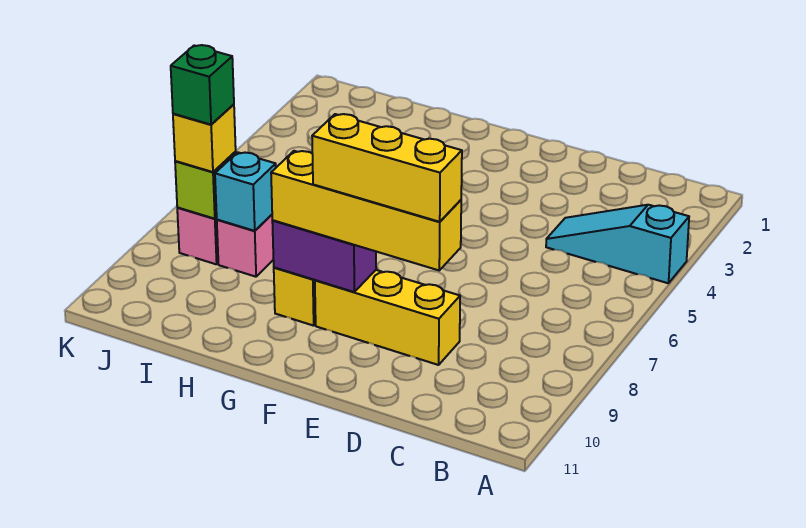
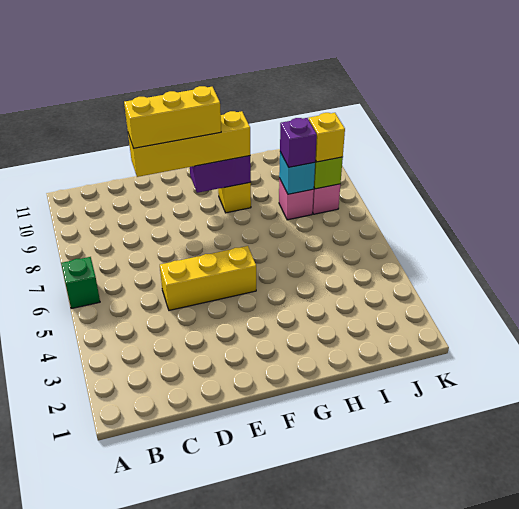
cyan 1x3 slope [546,205,689,283] -> none
yellow 1x3 brick [315,270,460,365] -> yellow 1x3 brick moved to [160,246,256,310]
none -> purple 1x1 brick [280,118,317,167]
green 1x1 brick [171,45,234,124] -> green 1x1 brick moved to [61,257,100,309]

